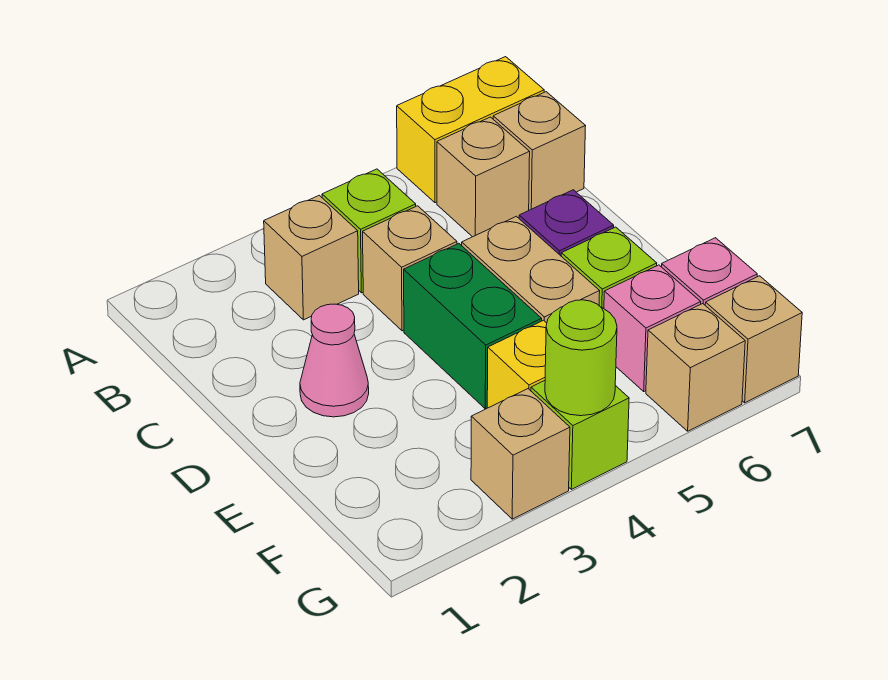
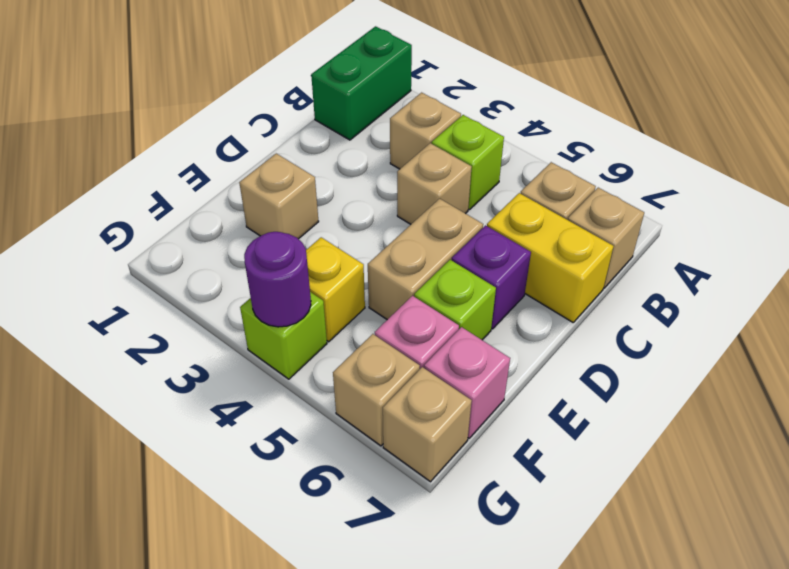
yellow 1x2 brick [397,57,544,203] -> yellow 1x2 brick moved to [487,193,614,322]
pink 1x1 cone [300,304,369,417] -> none
green 1x2 brick [404,244,542,409] -> green 1x2 brick moved to [311,26,412,140]
tan 1x1 brick [471,389,570,519] -> tan 1x1 brick moved to [239,153,319,239]
lime 1x1 round brick [545,300,617,416] -> purple 1x1 round brick [244,232,311,327]

